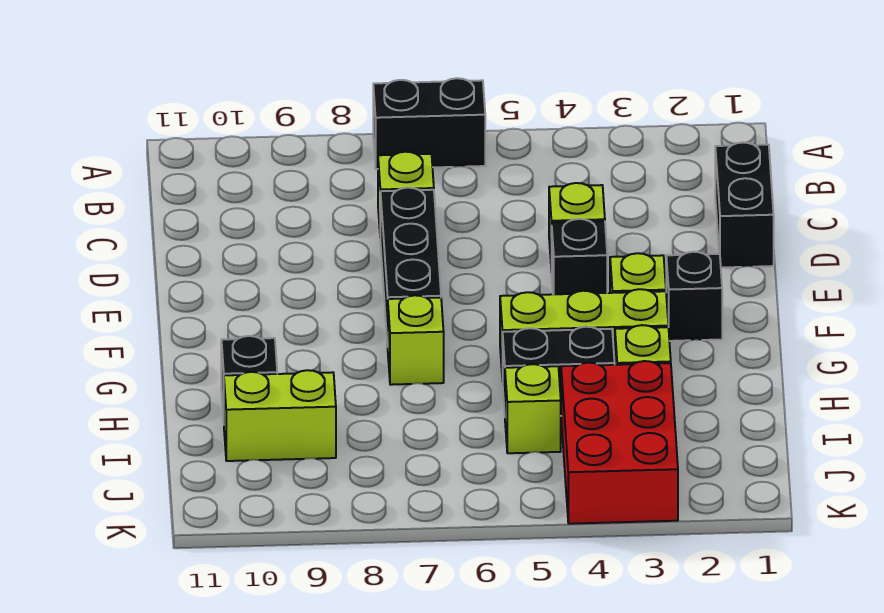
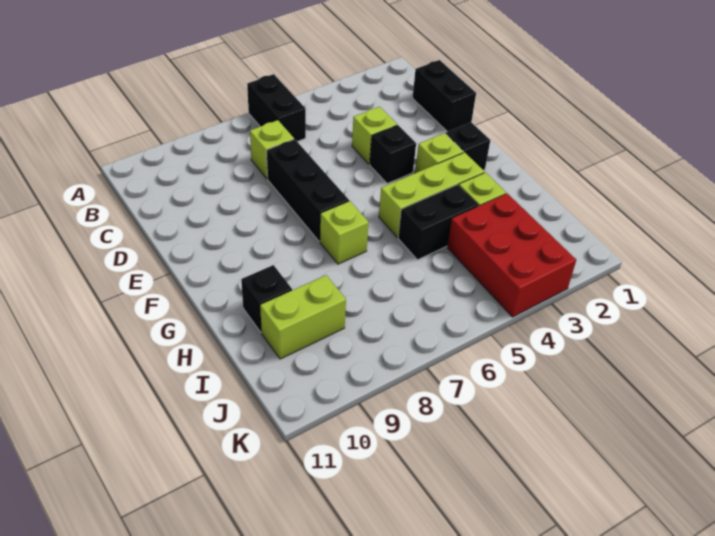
black 1x2 brick [373,78,485,169] -> black 1x2 brick turned to [247,74,306,141]
lime 1x1 brick [505,364,561,453] -> none

